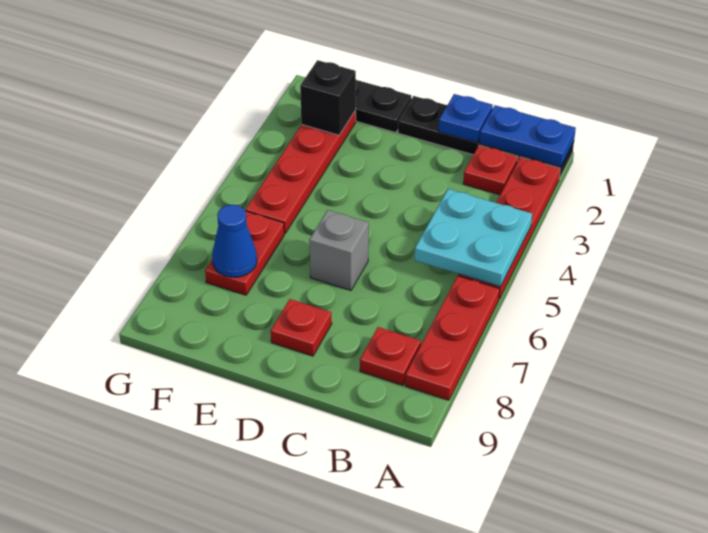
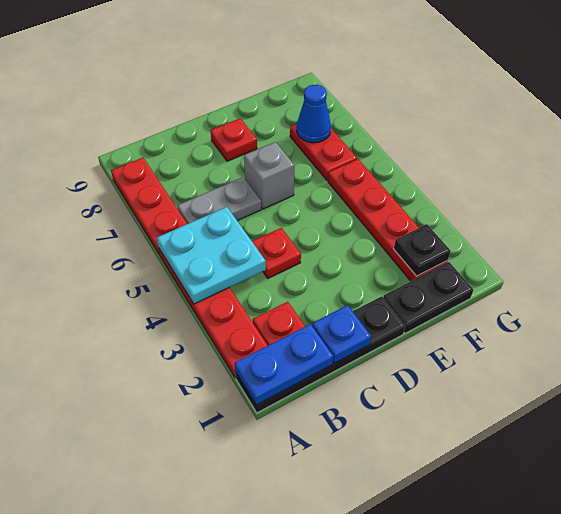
none -> grey 1x2 plate [177,177,261,224]
red 1x1 plate [360,327,421,385] -> red 1x1 plate moved to [252,228,301,278]
black 1x1 brick [300,60,356,135] -> black 1x1 plate [394,224,451,276]

